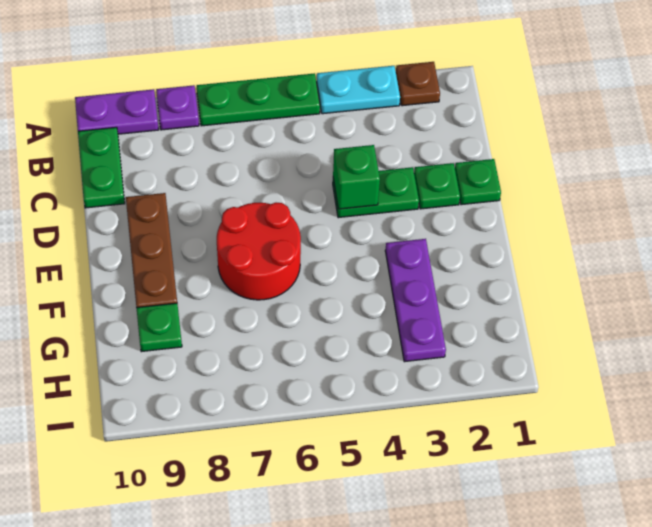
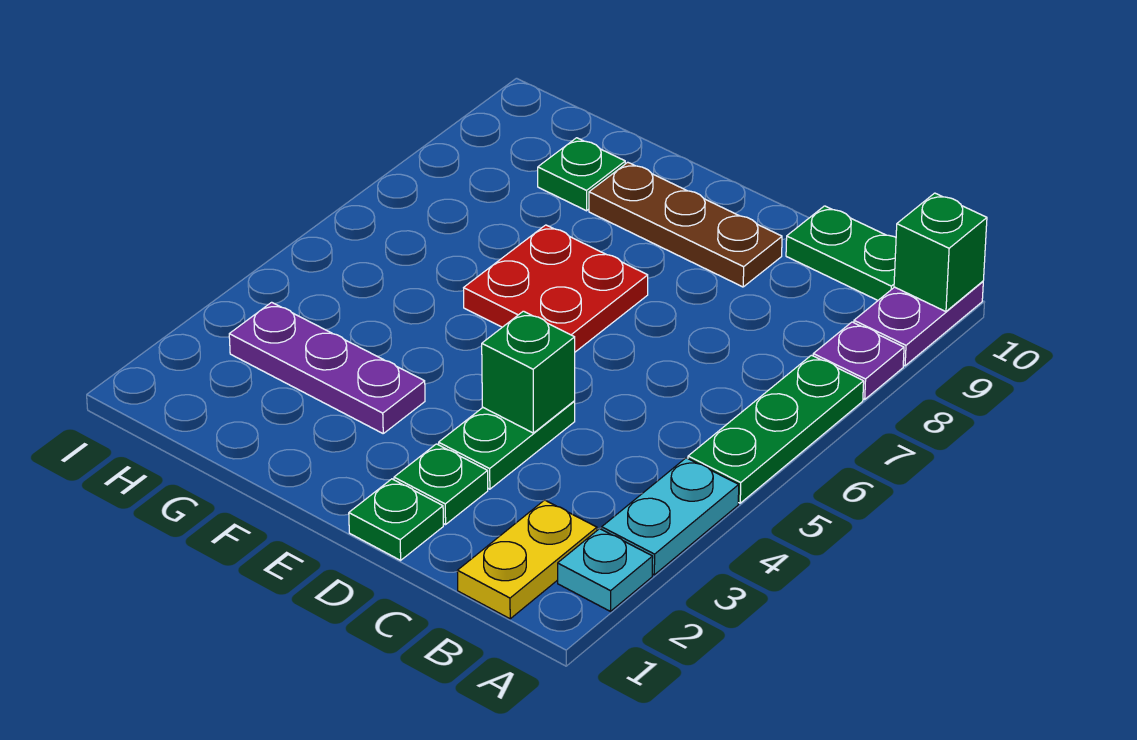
brown 1x1 plate [396,62,440,106] -> cyan 1x1 plate [558,529,653,611]
none -> green 1x1 brick [894,193,987,312]
none -> yellow 1x2 plate [457,500,597,619]
red 2x2 round brick [217,203,301,300] -> red 2x2 plate [464,225,648,352]

